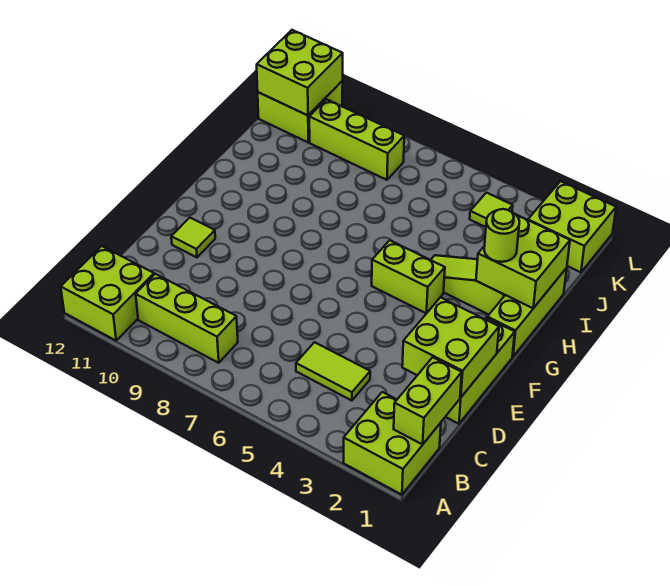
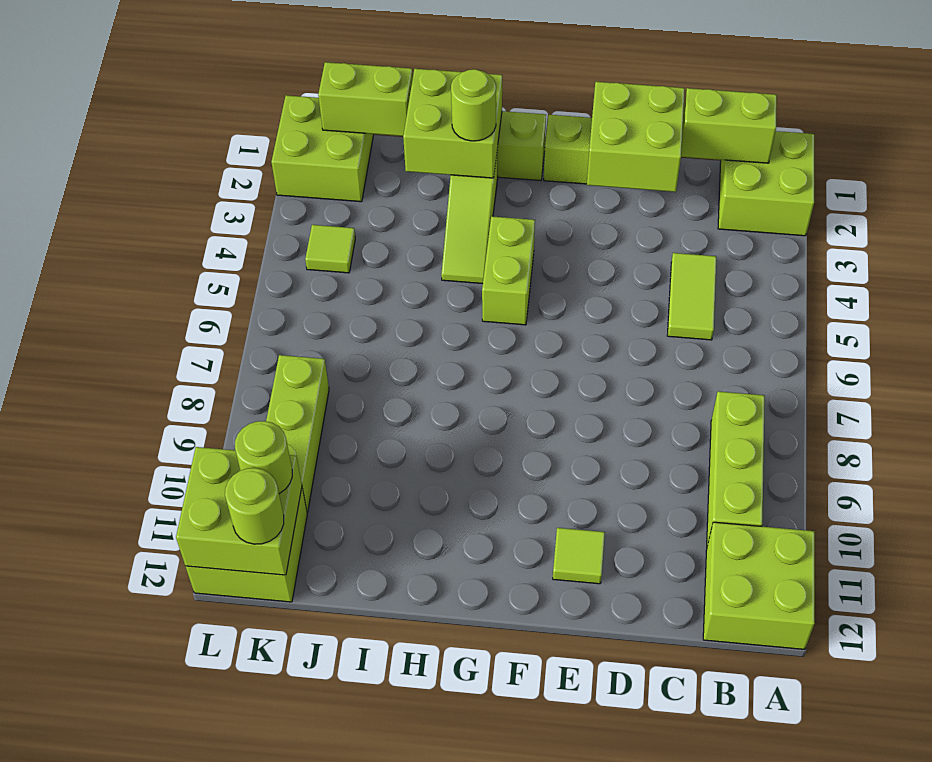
none -> lime 1x2 brick [318,62,413,136]
none -> lime 1x1 round brick [235,421,292,493]
none -> lime 1x1 round brick [225,468,284,544]

